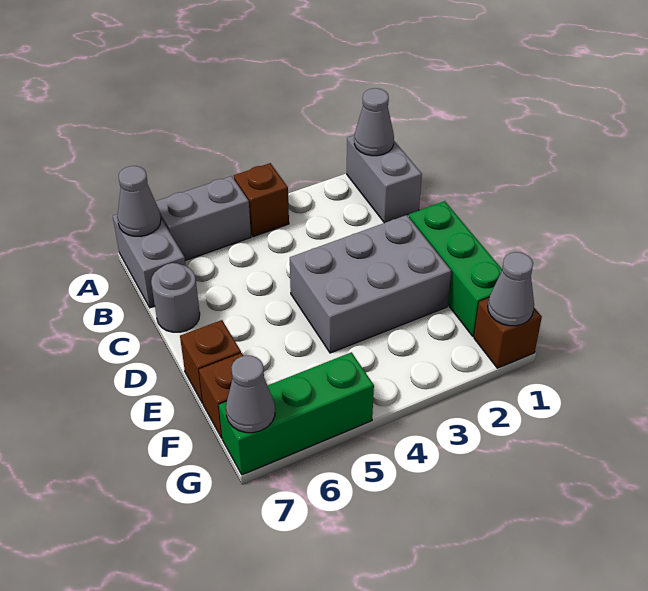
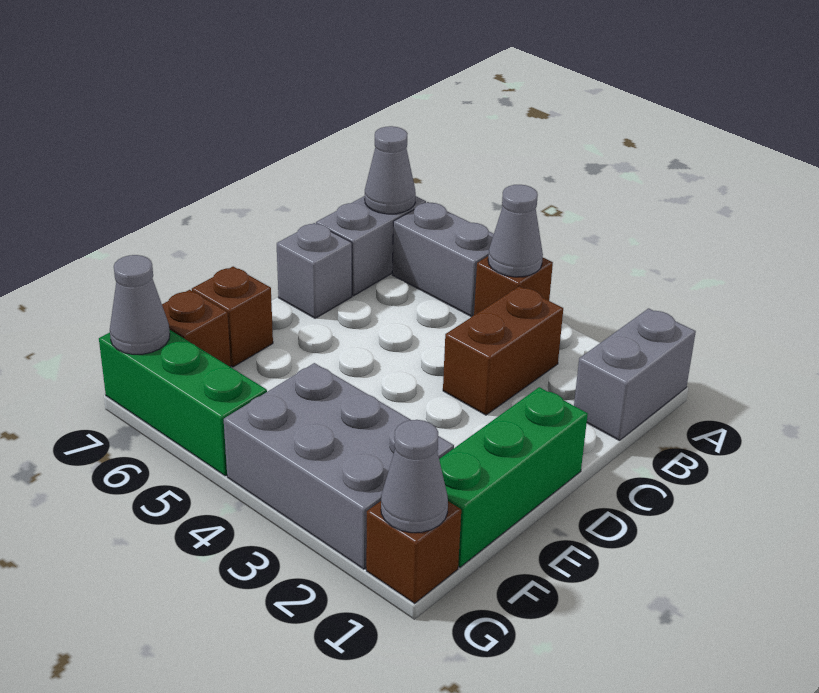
grey 1x1 cone [354,88,394,156] -> grey 1x1 cone moved to [488,185,543,277]
none -> brown 1x2 brick [443,286,563,415]
grey 1x1 round brick [151,263,200,332] -> grey 1x1 brick [277,223,352,318]
grey 2x3 brick [290,215,451,353] -> grey 2x3 brick moved to [224,363,454,569]

